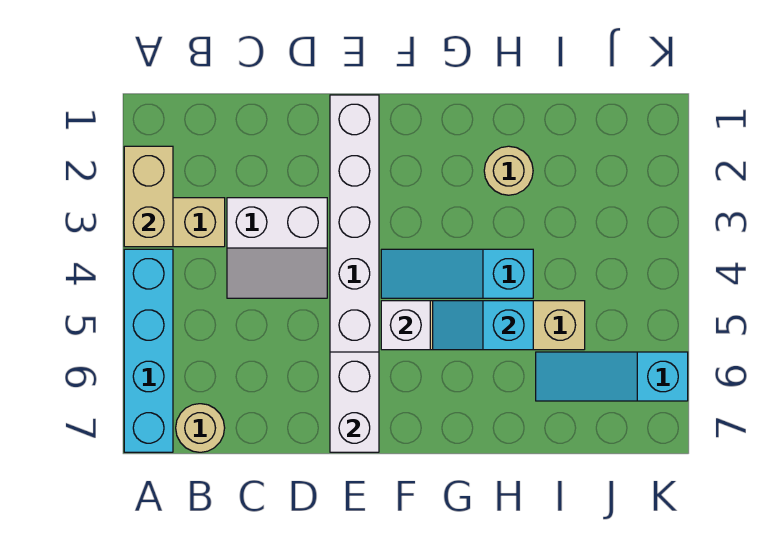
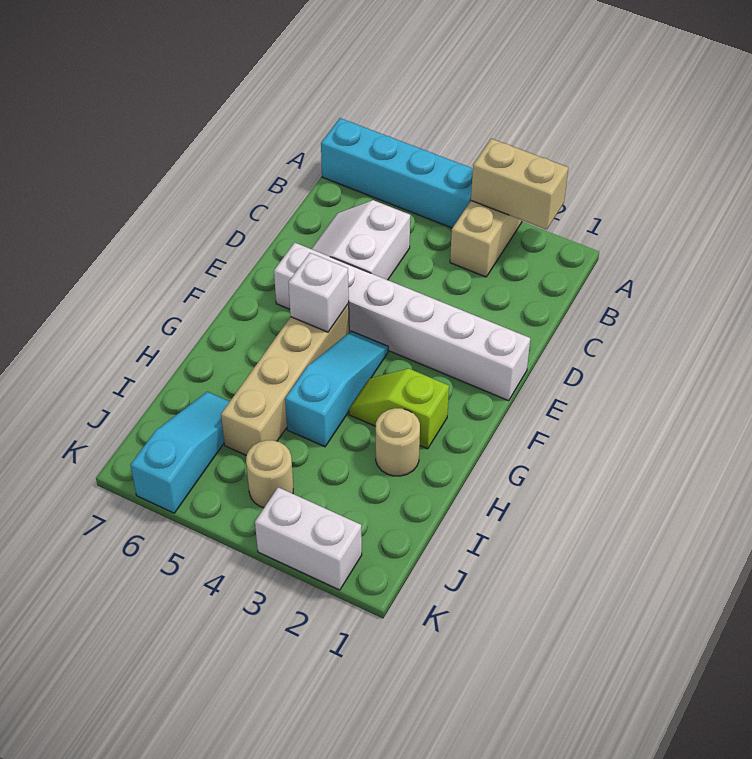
tan 1x1 round brick [176,404,225,452] -> tan 1x1 round brick moved to [246,440,293,508]
white 2x2 slope [227,198,327,298] -> white 2x2 slope moved to [312,200,410,280]
white 1x2 brick [330,352,379,452] -> white 1x2 brick moved to [255,487,362,590]
none -> lime 1x2 slope [349,369,449,449]
cyan 1x2 slope [433,301,533,350] -> none

